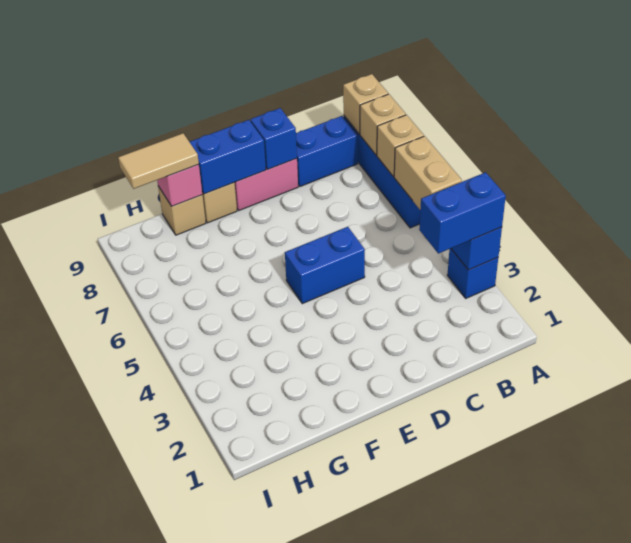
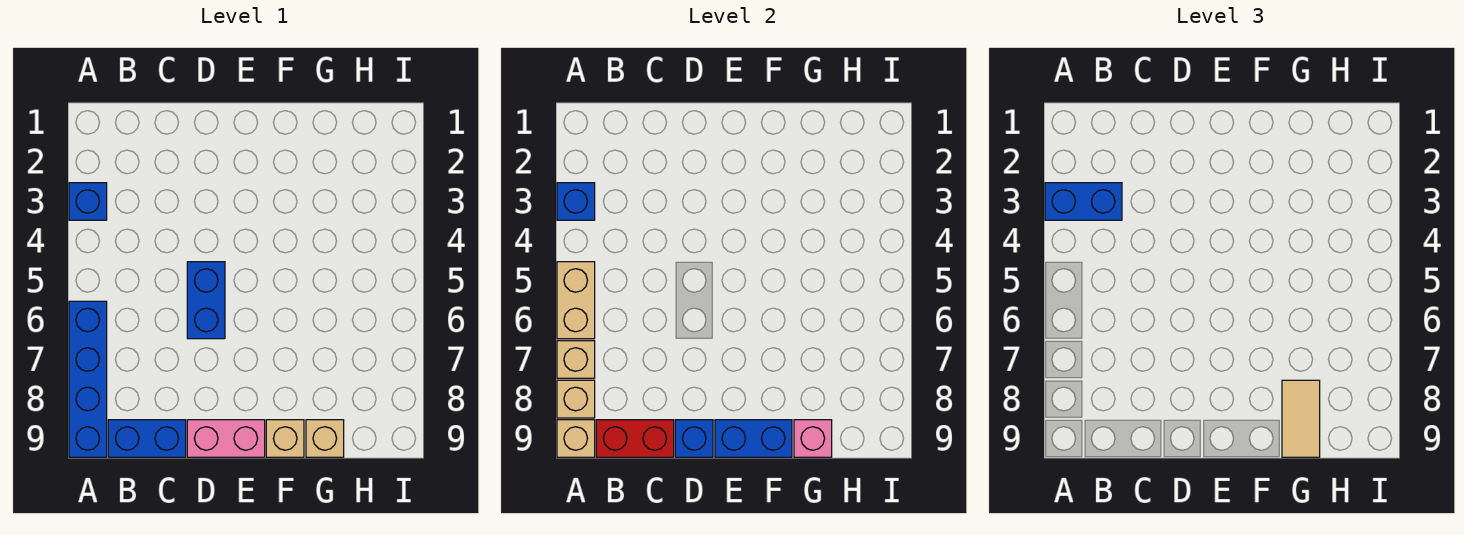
none -> red 1x2 brick [596,420,674,457]
blue 1x2 brick [285,227,365,304] -> blue 1x2 brick turned to [187,262,225,339]
tan 1x2 tile [118,133,199,189] -> tan 1x2 tile turned to [1282,380,1320,457]

